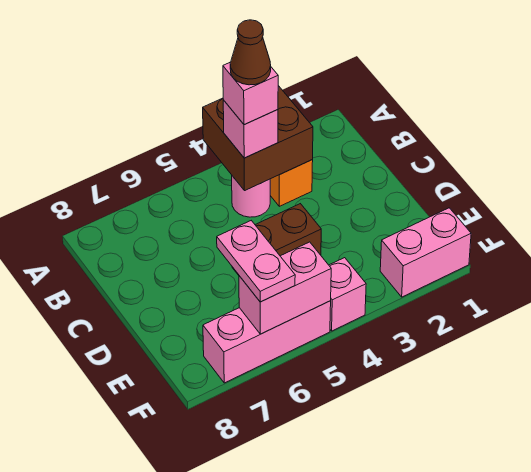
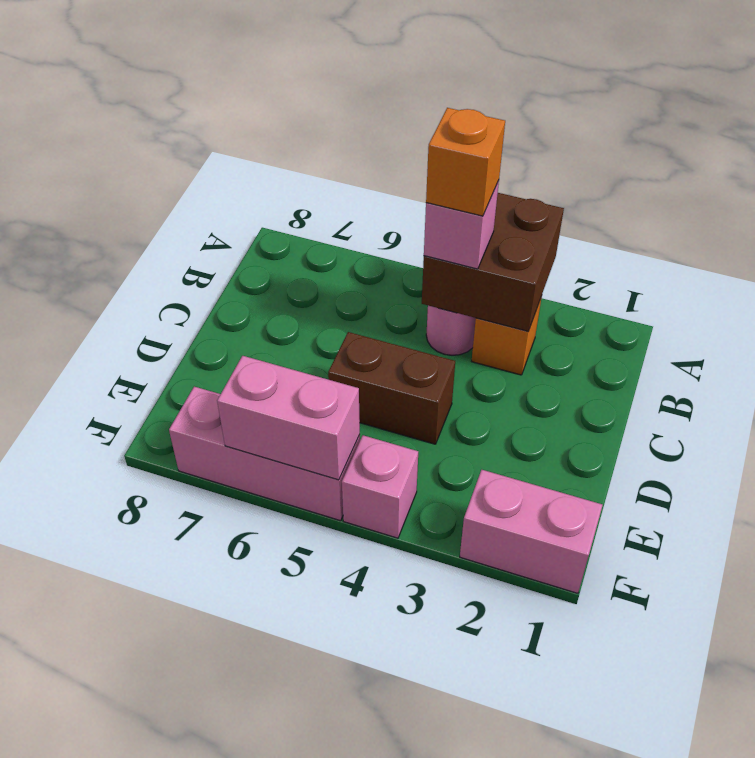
pink 1x1 brick [223,63,278,125] -> orange 1x1 brick [426,108,505,216]
brown 1x1 cone [230,20,271,85] -> none
pink 1x2 plate [217,221,295,302] -> none

